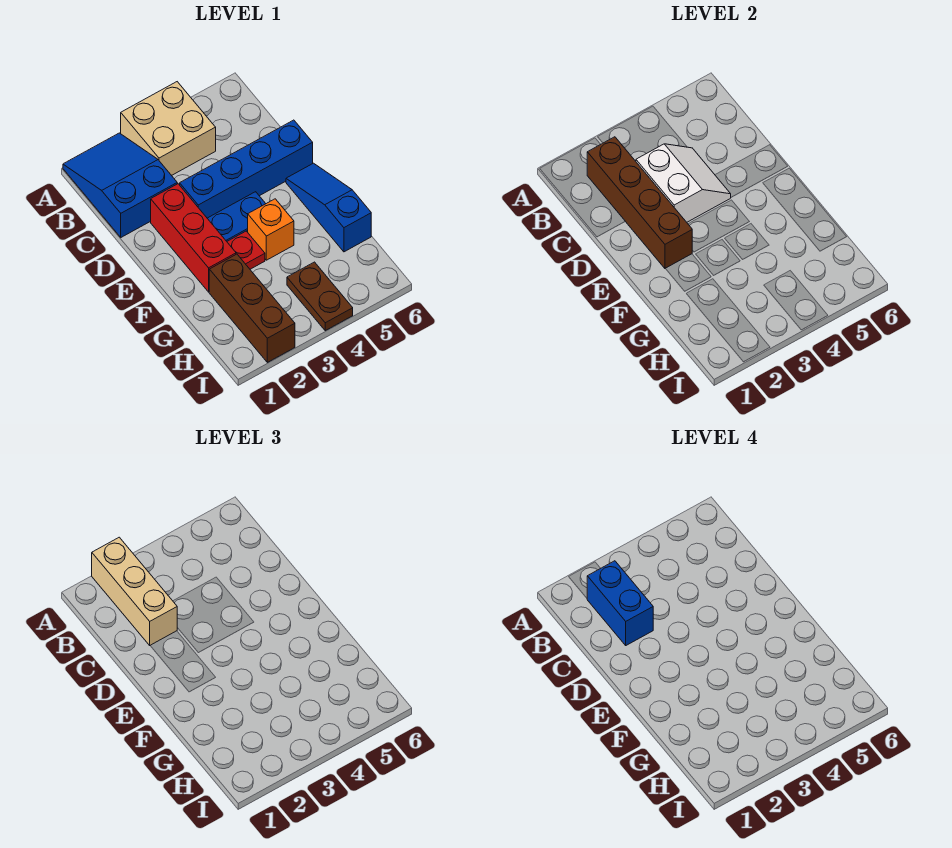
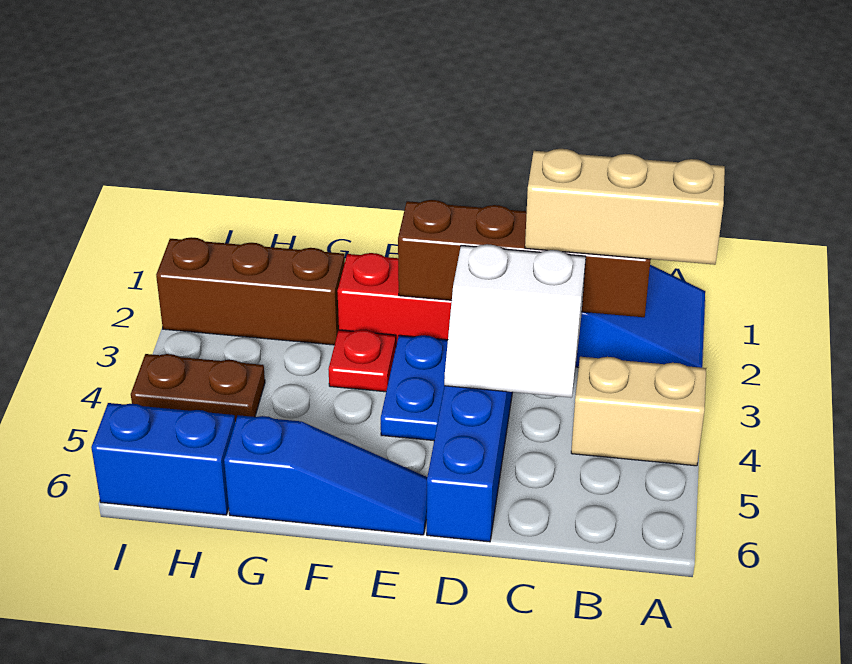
tan 2x2 brick [121,82,216,175] -> tan 1x2 brick [571,357,706,466]
blue 1x2 brick [587,561,653,645] -> blue 1x2 brick moved to [91,403,235,515]
orange 1x1 brick [248,199,294,260] -> none

